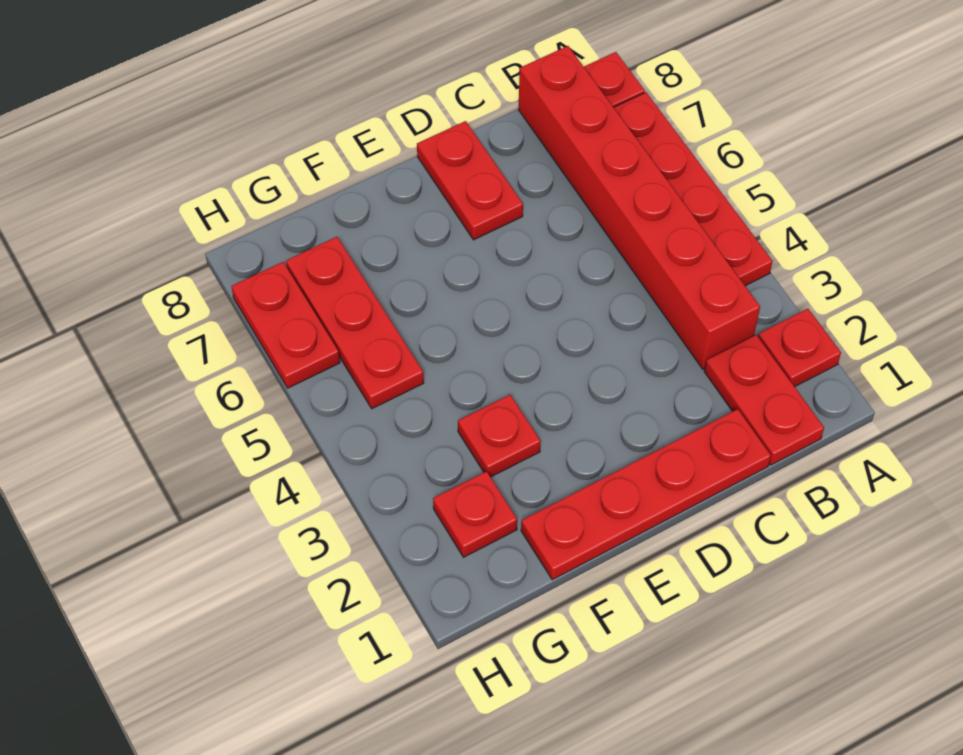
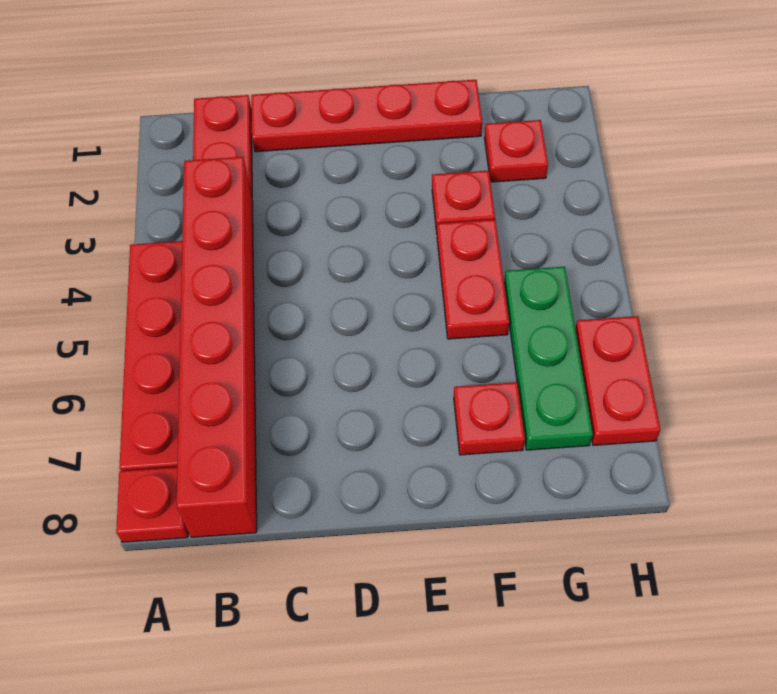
red 1x1 plate [758,309,841,387] -> red 1x1 plate moved to [454,382,525,455]
red 1x2 plate [417,121,523,240] -> red 1x2 plate moved to [437,220,509,339]
red 1x3 plate [286,237,424,409] -> green 1x3 plate [504,267,593,450]

